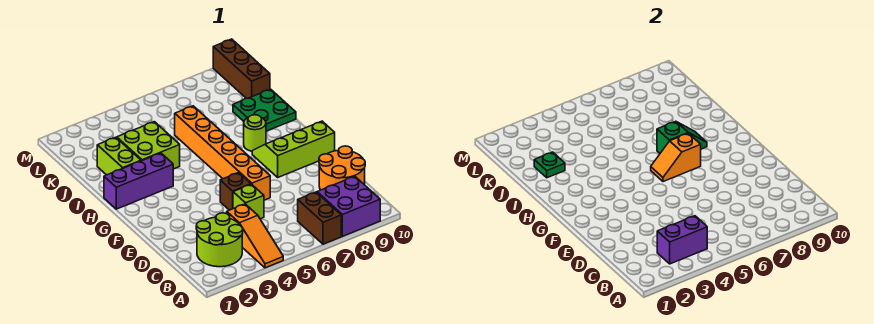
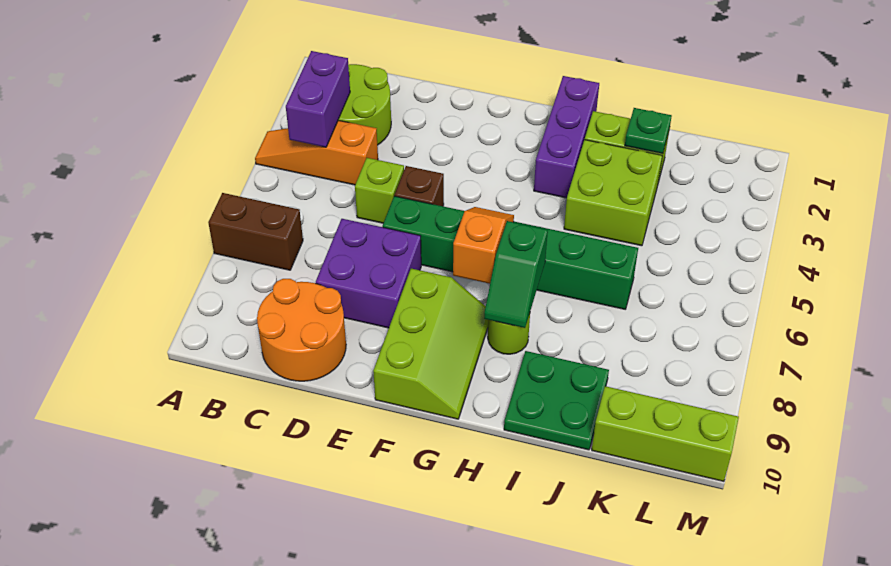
purple 2x2 brick [317,176,380,236] -> purple 2x2 brick moved to [316,219,421,328]
orange 1x6 brick [175,106,270,200] -> green 1x6 brick [383,196,638,309]
brown 1x3 brick [213,39,270,98] -> lime 1x3 brick [592,386,739,481]

